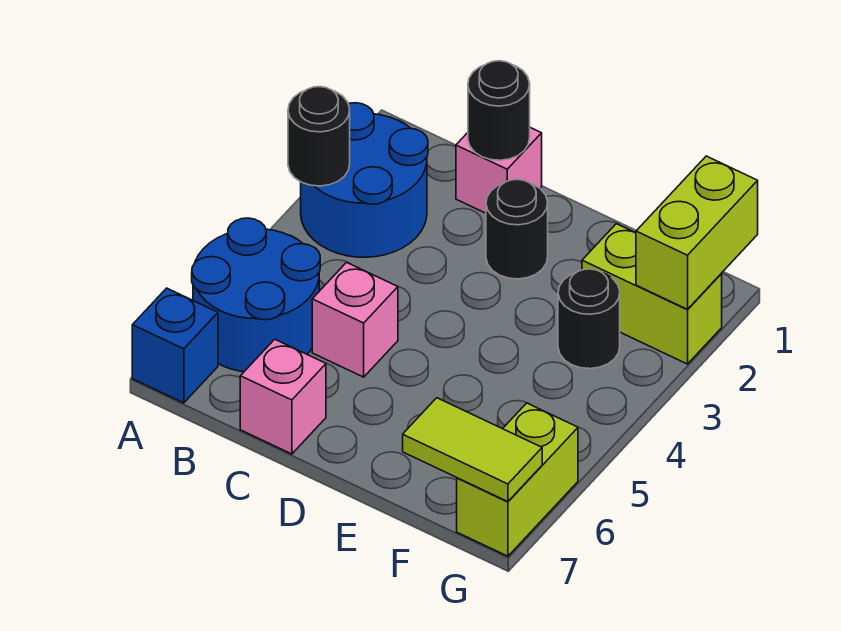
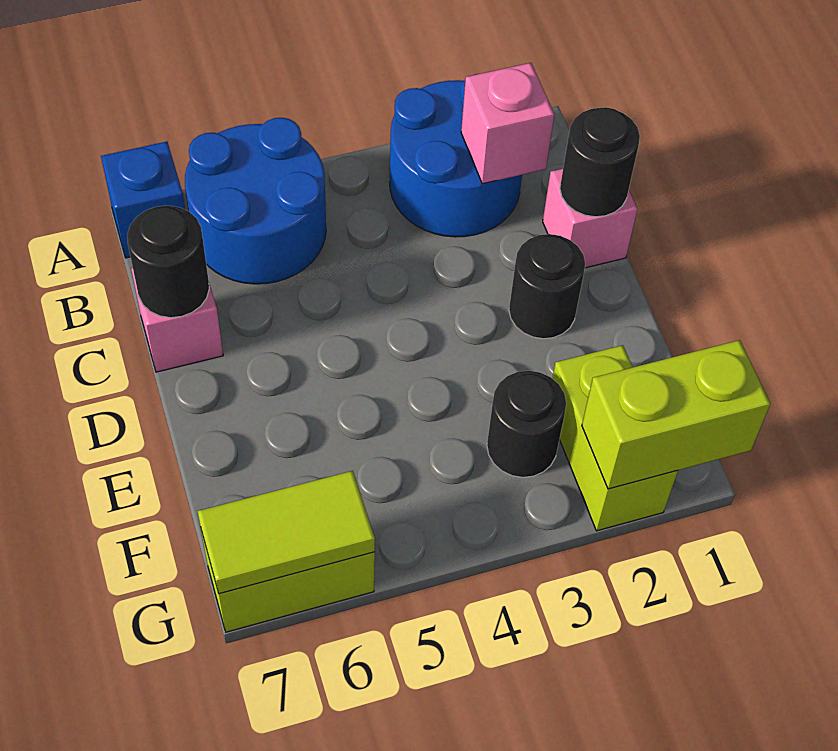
black 1x1 round brick [288,87,350,186] -> black 1x1 round brick moved to [127,206,209,318]
pink 1x1 brick [312,262,398,377] -> pink 1x1 brick moved to [461,63,554,184]
lime 1x2 tile [403,398,542,502] -> lime 1x2 tile turned to [198,471,375,594]

